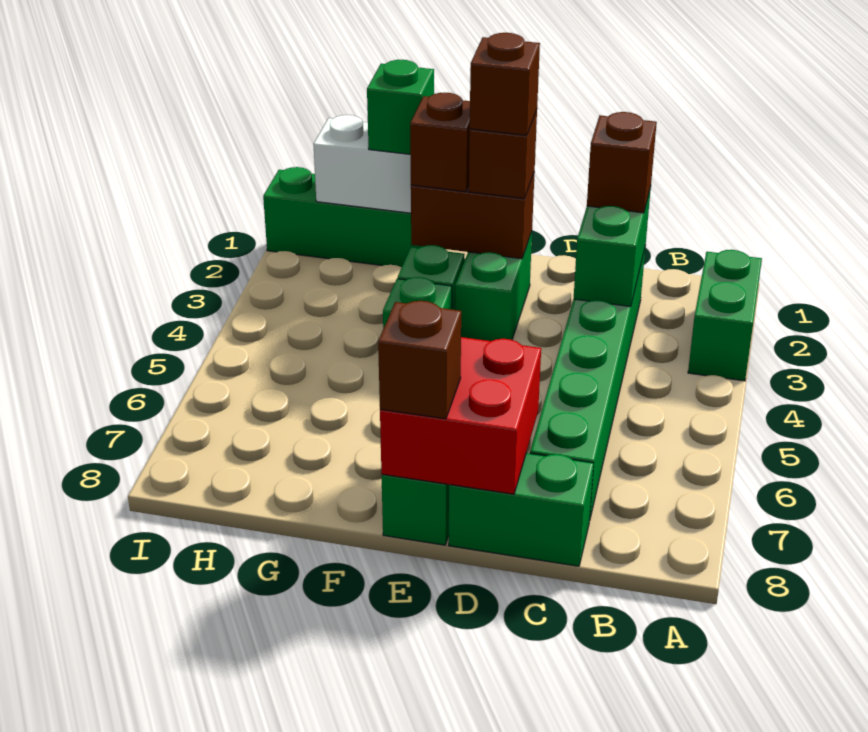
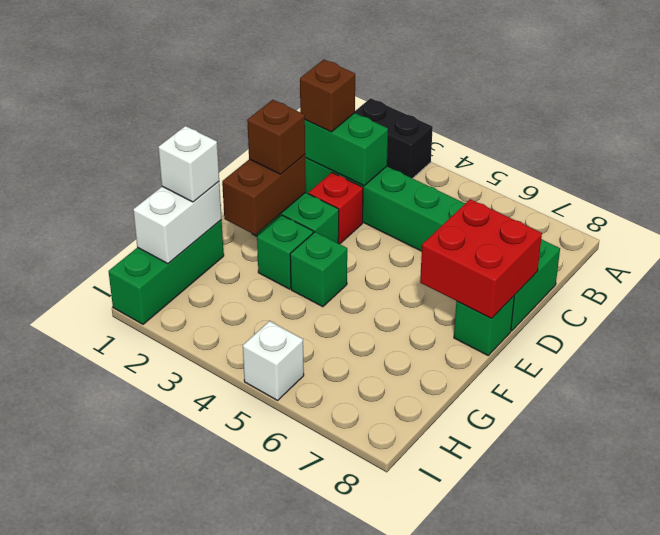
green 1x2 brick [688,250,762,381] -> black 1x2 brick [355,98,433,178]
none -> red 1x1 brick [308,173,363,244]
brown 1x1 brick [470,33,540,135] -> none
brown 1x1 brick [378,301,461,419] -> none
brown 1x1 brick [410,93,470,192] -> none
green 1x1 brick [367,60,434,154] -> white 1x1 brick [158,126,219,202]
none -> white 1x1 brick [243,321,304,400]

